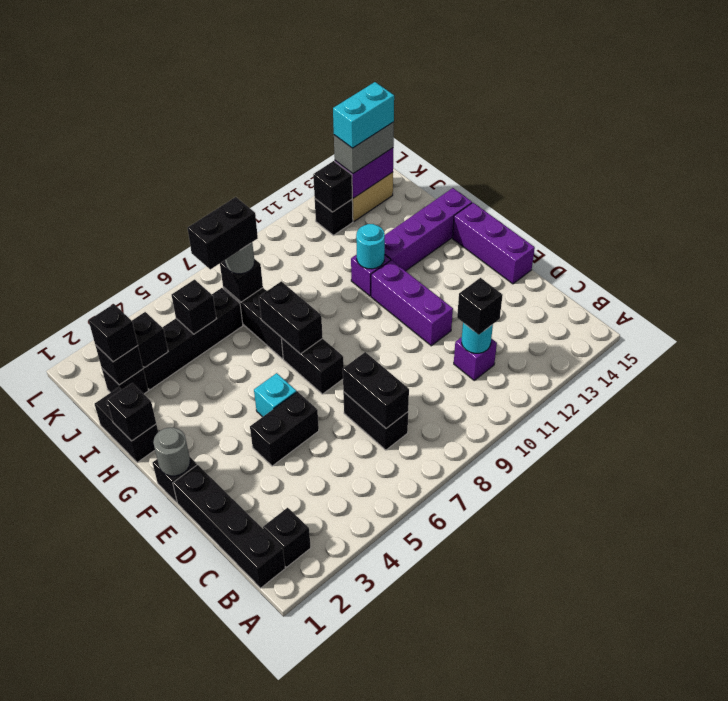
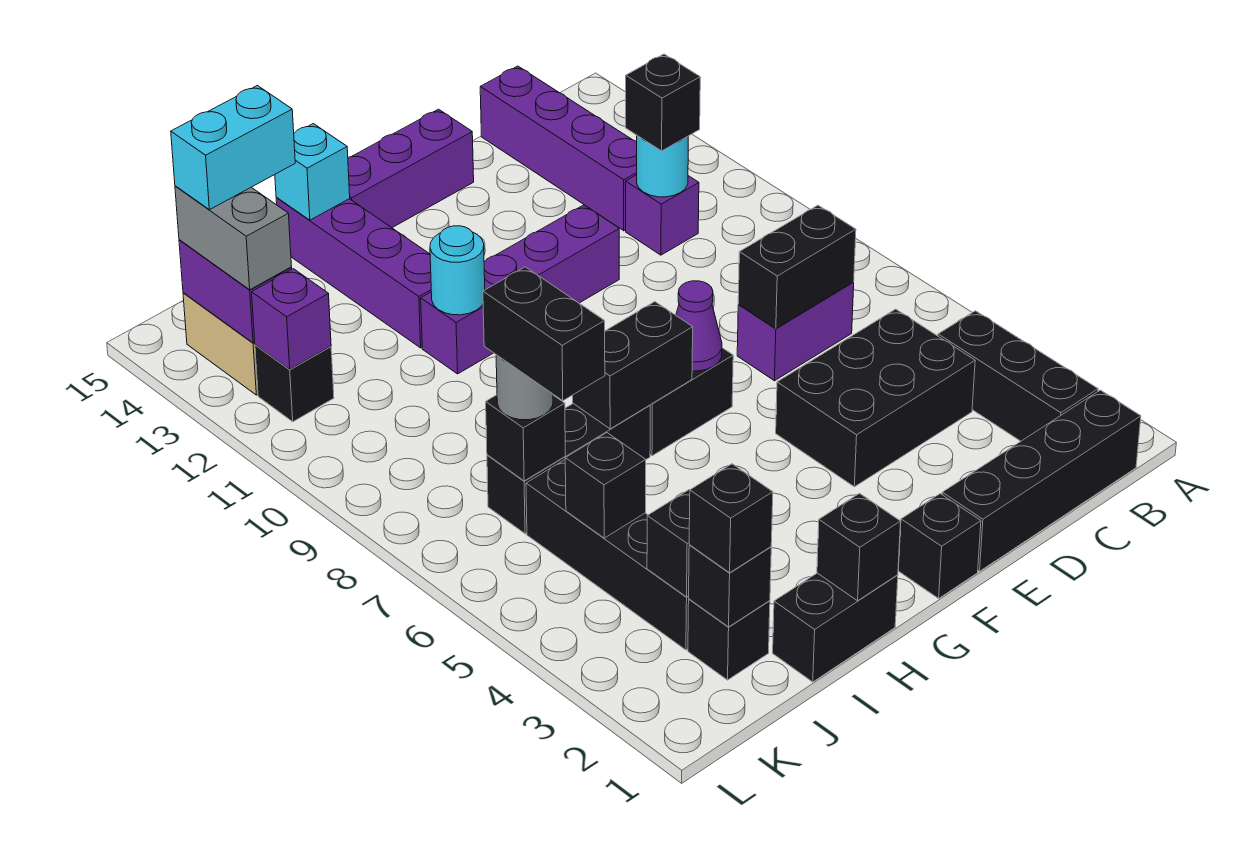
black 1x1 brick [263,508,311,567] -> black 1x3 brick [938,311,1098,441]
black 1x2 brick [343,392,408,450] -> purple 1x2 brick [737,282,854,381]
none -> purple 1x4 brick [480,66,637,231]
black 1x2 brick [250,392,319,466] -> black 2x3 brick [776,309,975,487]
grey 1x1 round brick [153,428,190,476] -> none
cyan 1x1 brick [254,373,297,417] -> cyan 1x1 brick moved to [275,124,350,220]
none -> purple 1x1 cone [676,281,722,371]
black 1x1 brick [313,161,352,212] -> purple 1x1 brick [252,269,331,369]
cyan 1x2 brick [333,82,394,148] -> cyan 1x2 brick turned to [171,86,295,210]

